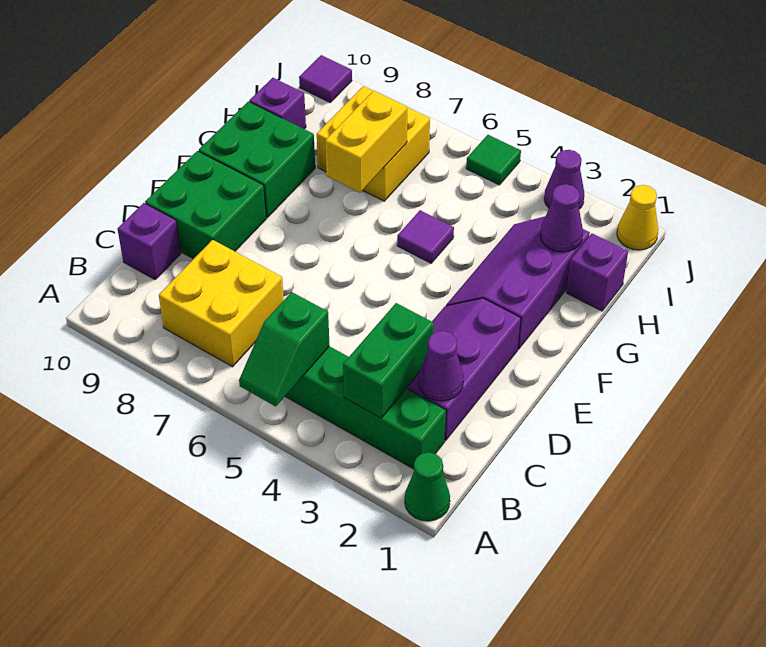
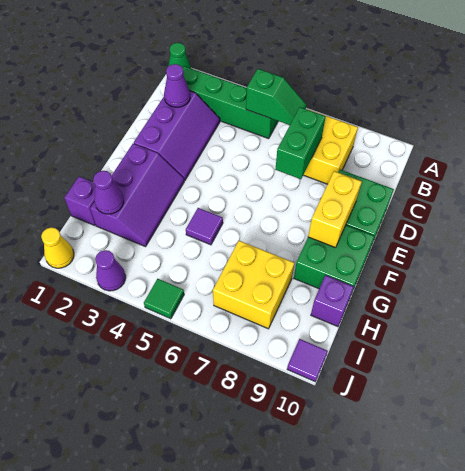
green 1x2 slope [239,292,330,406] -> green 1x2 slope turned to [246,69,306,125]
green 1x2 brick [343,303,434,418] -> green 1x2 brick moved to [275,107,326,179]
purple 1x1 brick [118,203,181,279] -> none
yellow 1x2 brick [325,91,408,193] -> yellow 1x2 brick moved to [308,171,362,248]

